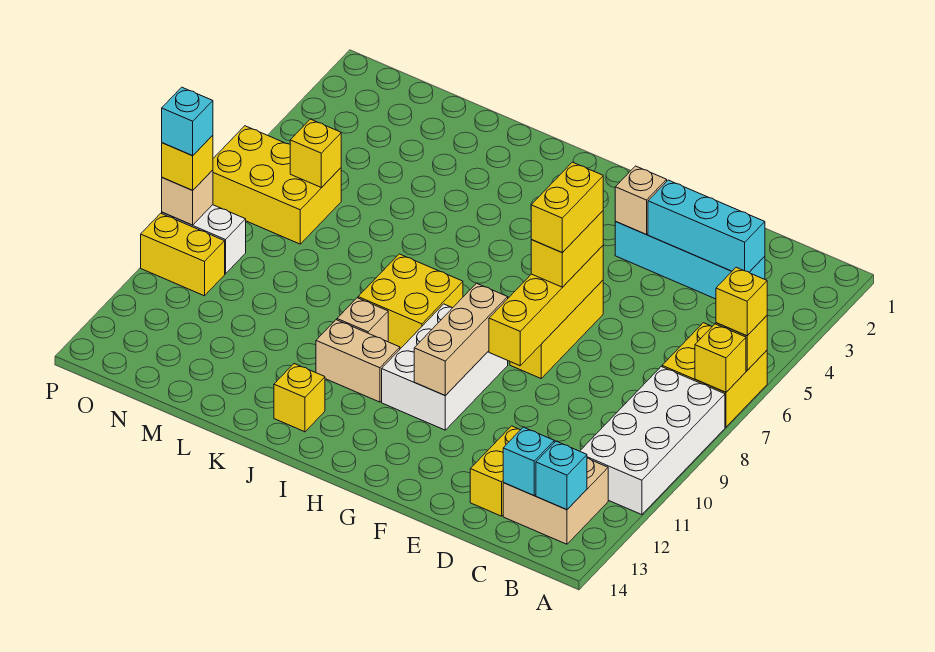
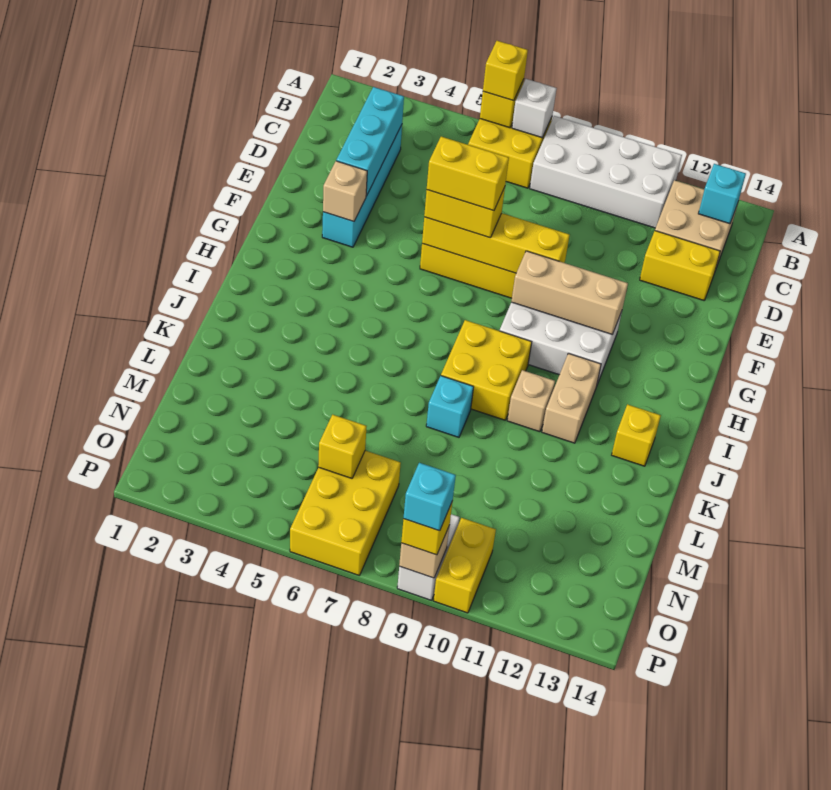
yellow 1x1 brick [695,324,746,392] -> white 1x1 brick [512,79,557,138]
cyan 1x1 brick [503,427,554,495] -> cyan 1x1 brick moved to [426,376,474,437]

